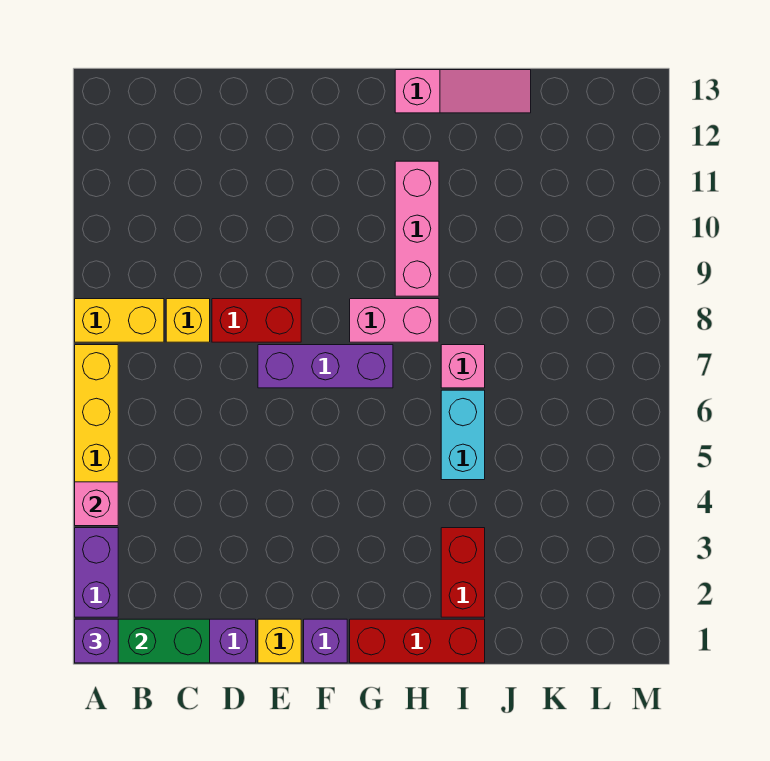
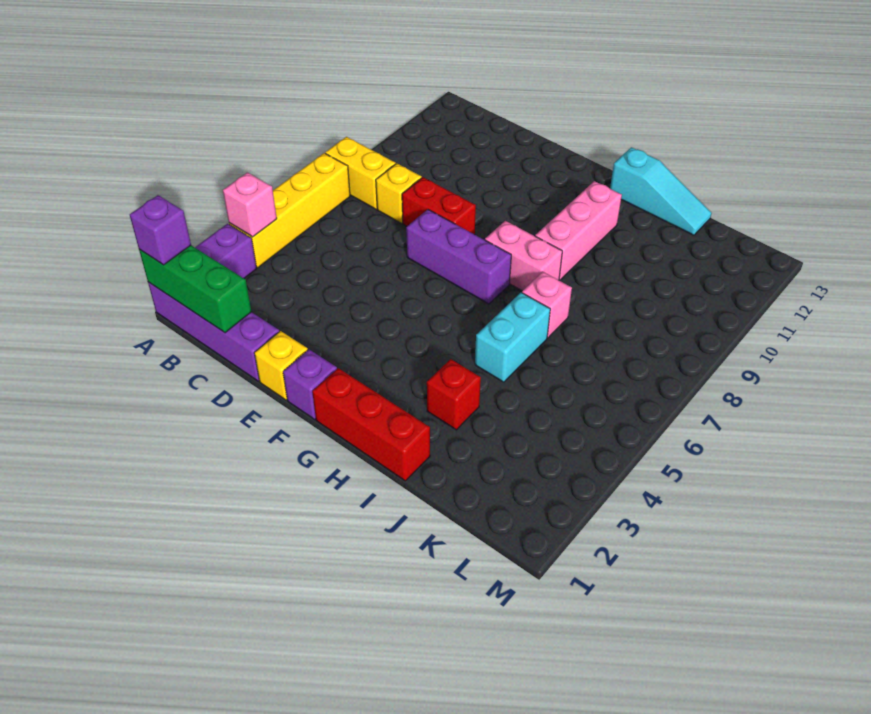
pink 1x3 slope [395,70,531,113] -> cyan 1x3 slope [610,147,712,235]
red 1x2 brick [441,528,485,617] -> red 1x1 brick [427,359,481,430]

